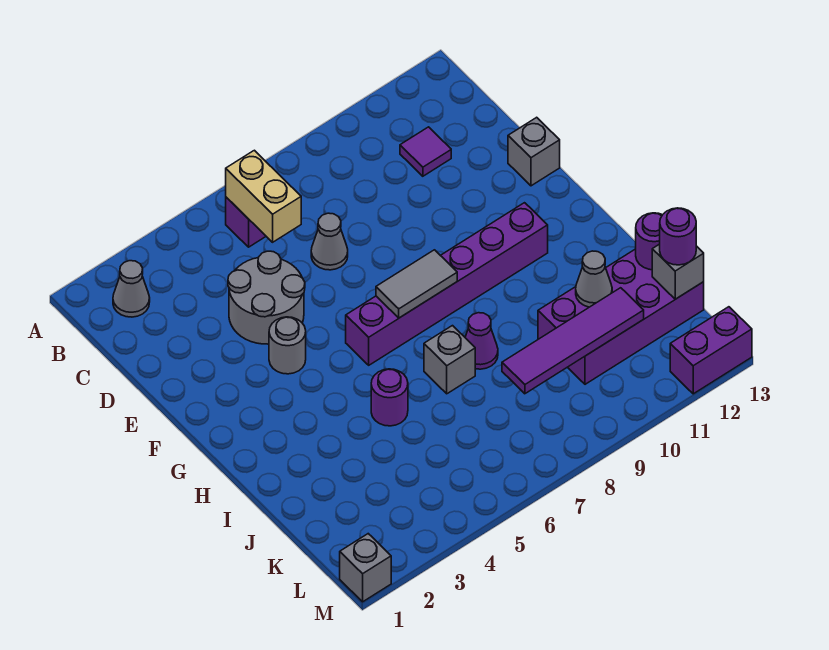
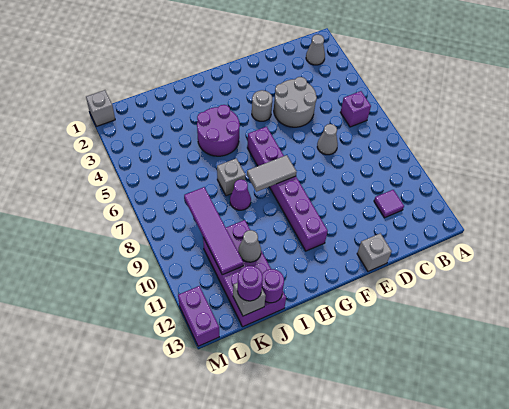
tan 1x2 brick [226,150,301,242] -> none
grey 1x2 tile [376,250,457,318] -> grey 1x2 tile turned to [247,155,296,192]
purple 1x1 round brick [371,369,408,426] -> purple 2x2 round brick [197,105,240,156]

